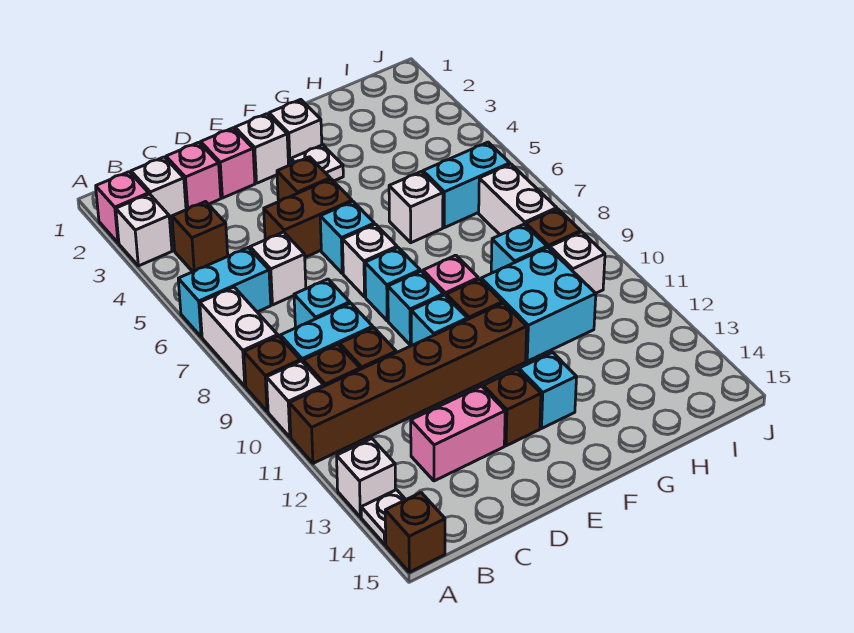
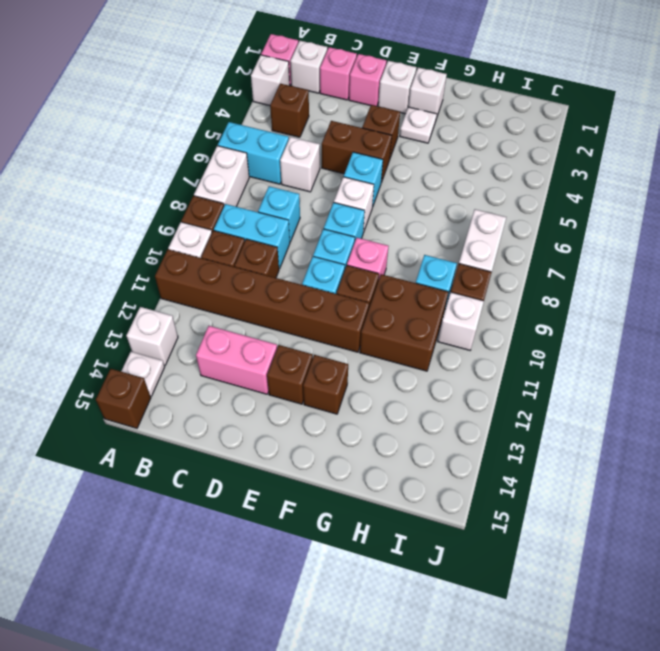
cyan 1x1 brick [519,352,577,428] -> brown 1x1 brick [303,355,348,414]
white 1x1 brick [389,172,443,243] -> none
cyan 2x2 brick [481,248,596,361] -> brown 2x2 brick [360,274,449,371]
cyan 1x2 brick [423,142,510,228] -> none

